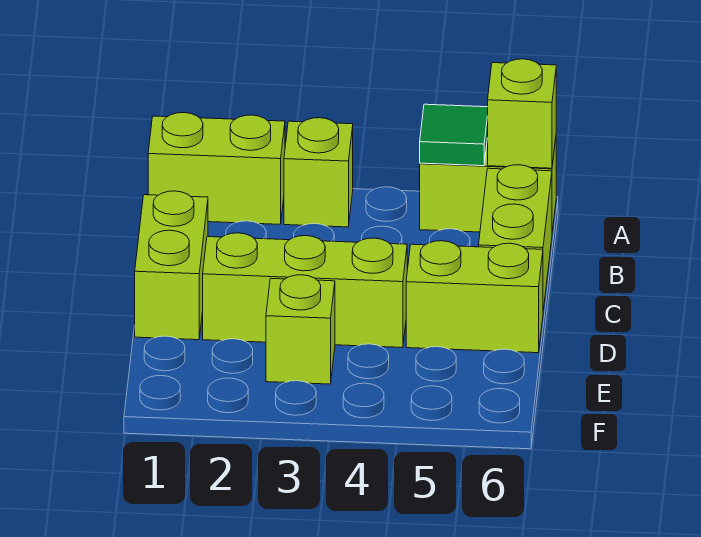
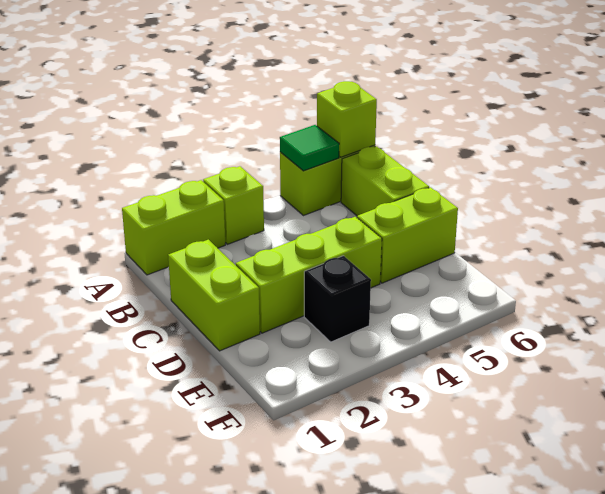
lime 1x1 brick [266,275,335,384] -> black 1x1 brick [304,256,371,342]

